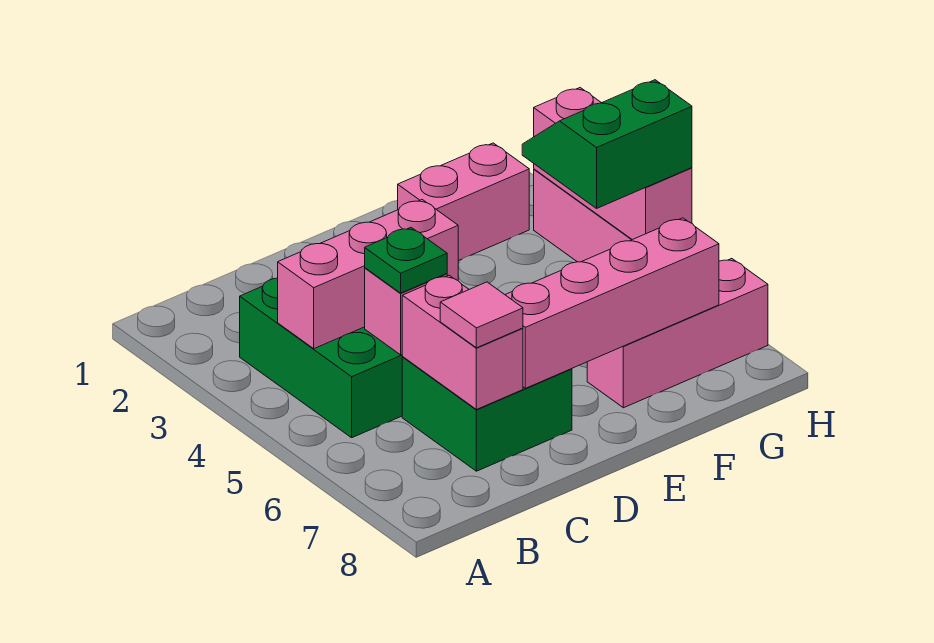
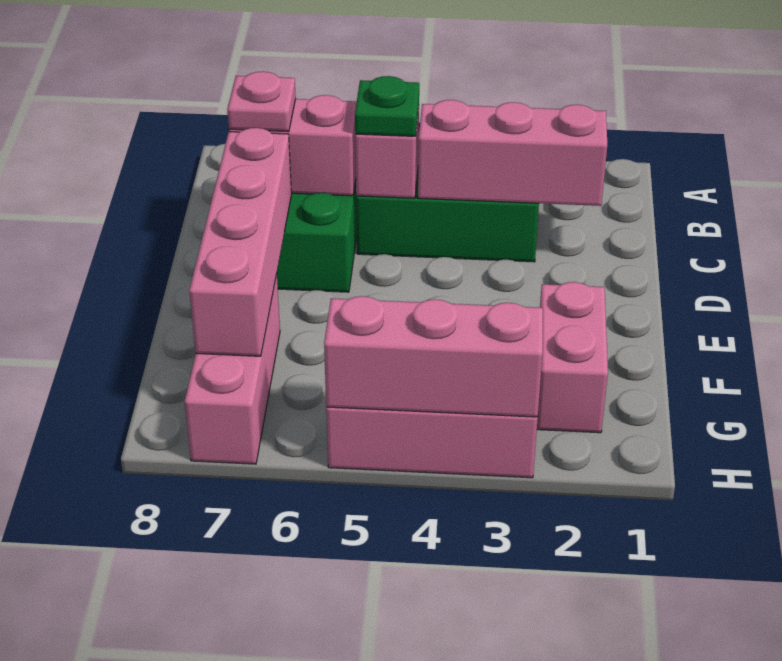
pink 1x3 brick [278,200,458,349] -> pink 1x3 brick turned to [418,100,607,206]
pink 1x1 tile [440,282,523,348] -> pink 1x1 plate [228,71,296,132]
green 2x2 slope [522,80,692,208] -> none

